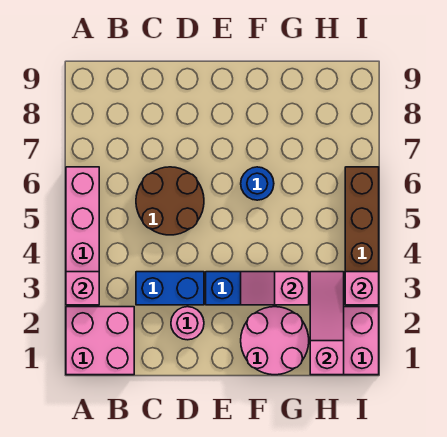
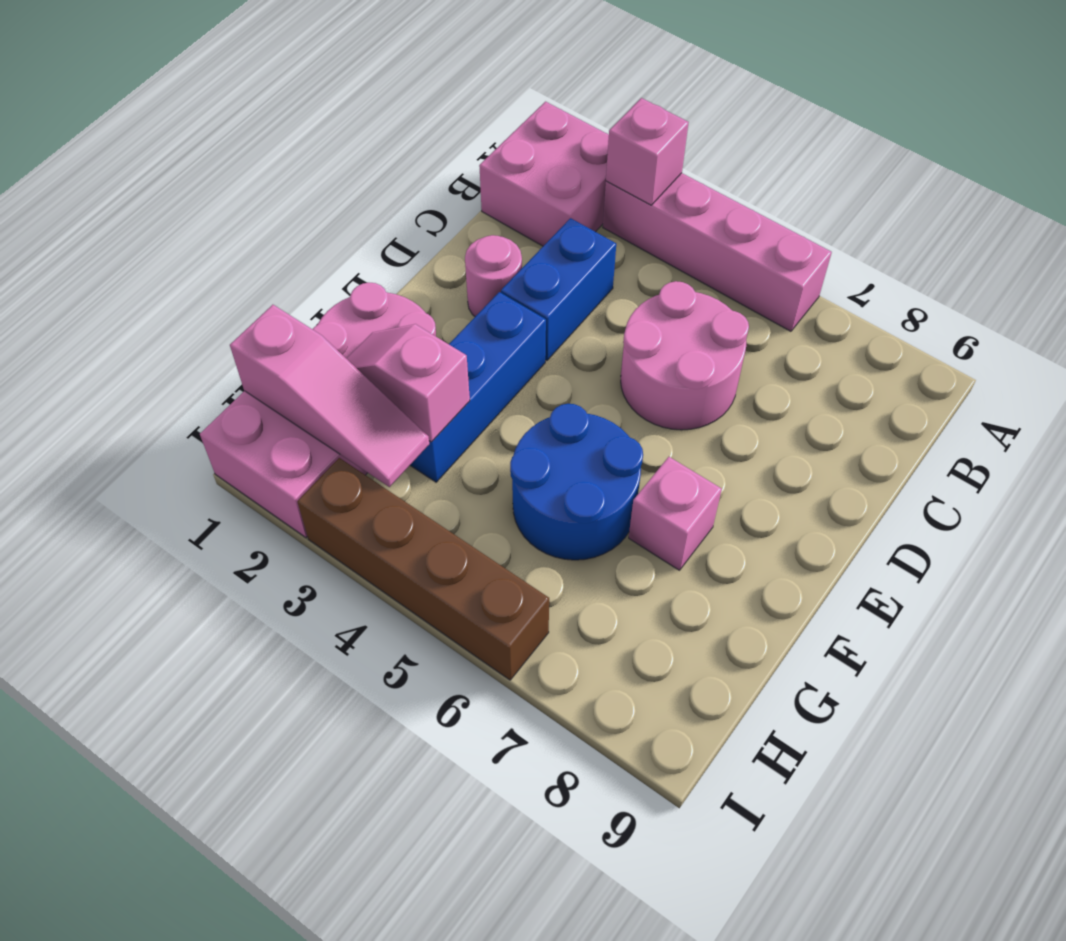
brown 2x2 round brick [136,167,204,235] -> pink 2x2 round brick [621,281,749,430]
pink 1x2 slope [241,272,309,305] -> pink 1x2 slope turned to [346,324,470,442]
blue 1x1 round brick [241,167,274,200] -> blue 2x2 round brick [510,404,643,560]
pink 1x1 brick [345,272,379,305] -> pink 1x1 brick moved to [629,457,722,570]

